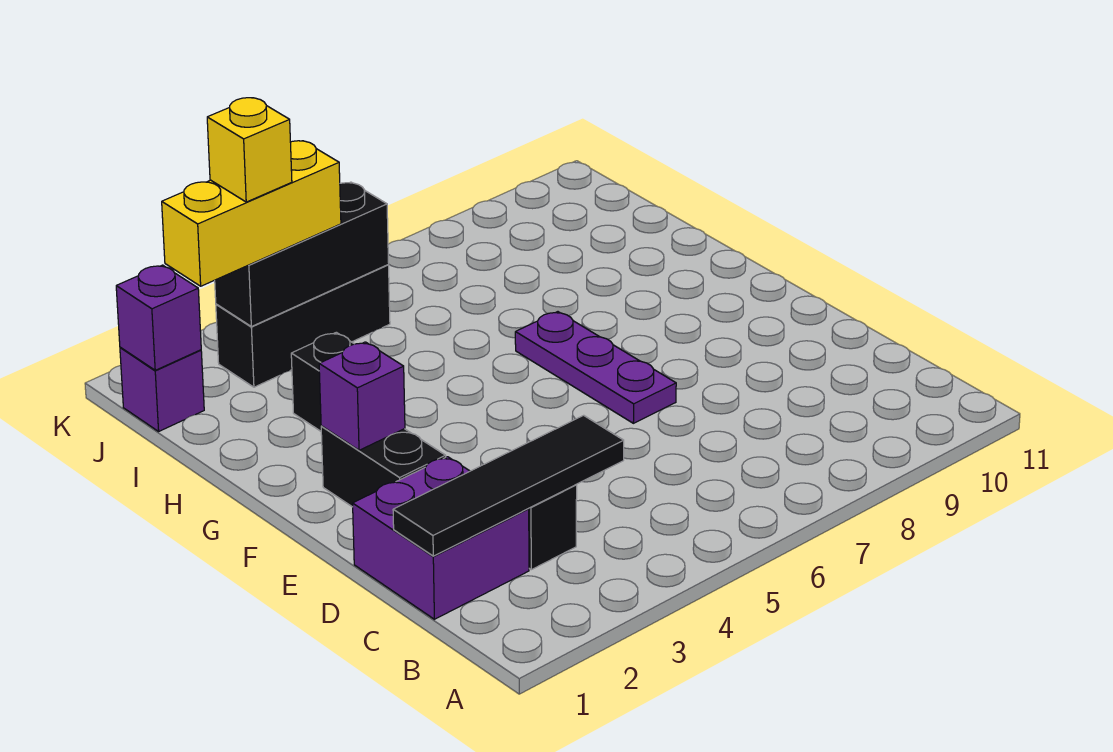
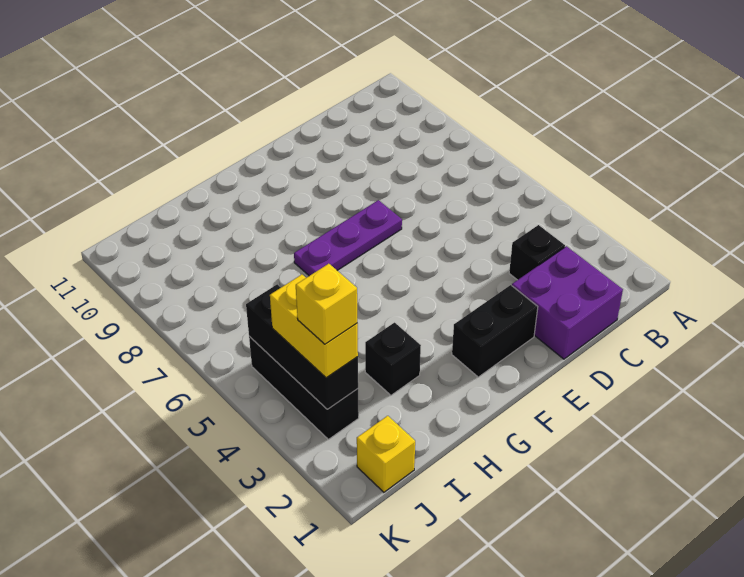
black 1x4 tile [393,415,624,556] -> none
purple 1x1 brick [319,342,405,450] -> none
purple 1x1 brick [120,347,204,431] -> yellow 1x1 brick [357,416,415,492]
purple 1x1 brick [116,265,201,370] -> none
yellow 1x3 brick [162,141,341,286] -> yellow 1x2 brick [270,275,358,378]

